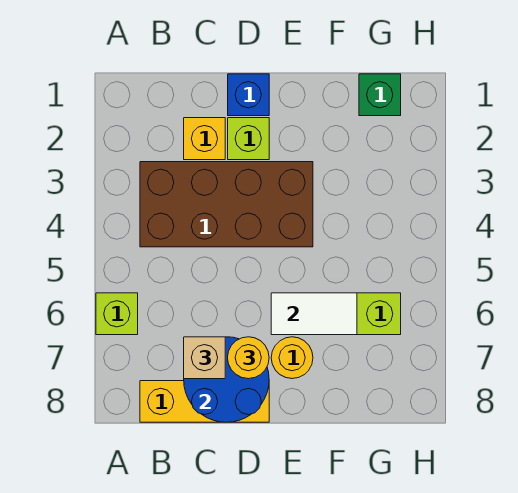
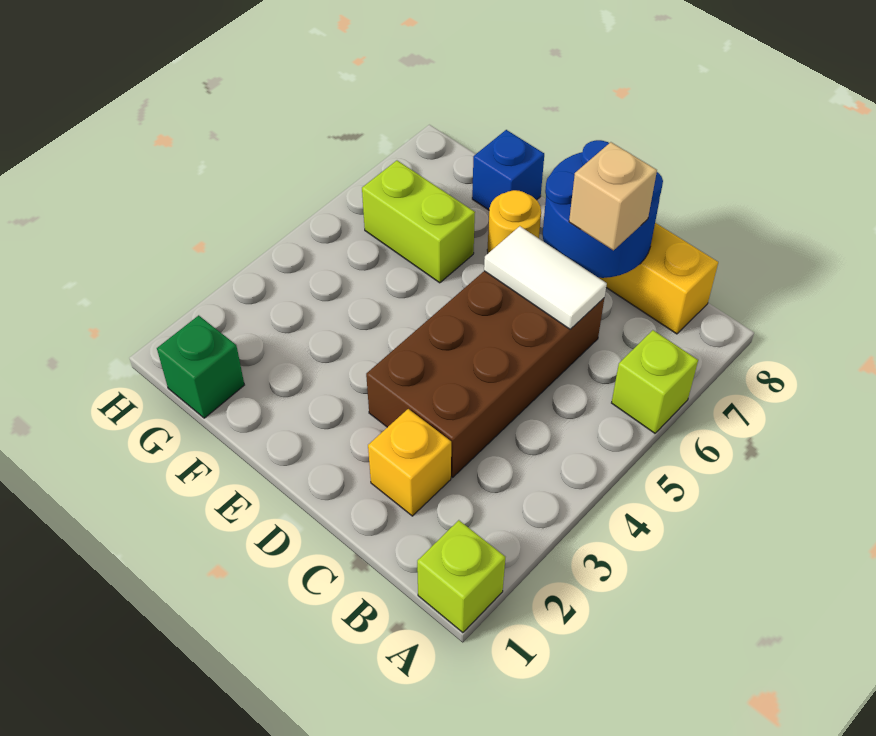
brown 2x4 brick [140,162,313,247] -> brown 2x4 brick turned to [366,271,604,477]
blue 1x1 brick [228,74,269,116] -> blue 1x1 brick moved to [472,130,544,210]
lime 1x1 brick [228,118,269,160] -> lime 1x1 brick moved to [417,520,505,633]
yellow 1x1 round brick [228,337,269,379] -> none
white 1x2 tile [271,293,357,335] -> white 1x2 tile moved to [484,226,607,329]

